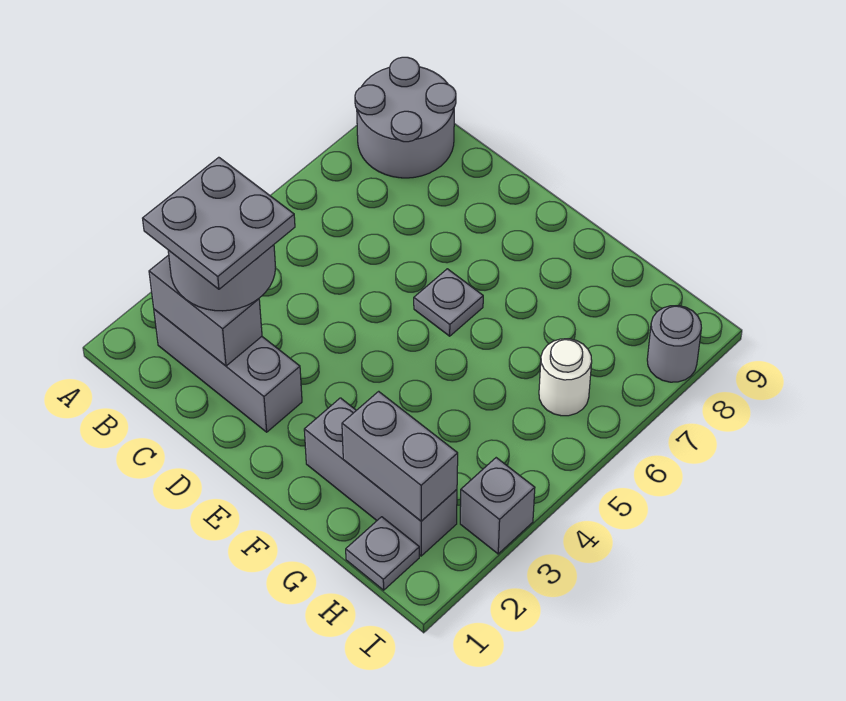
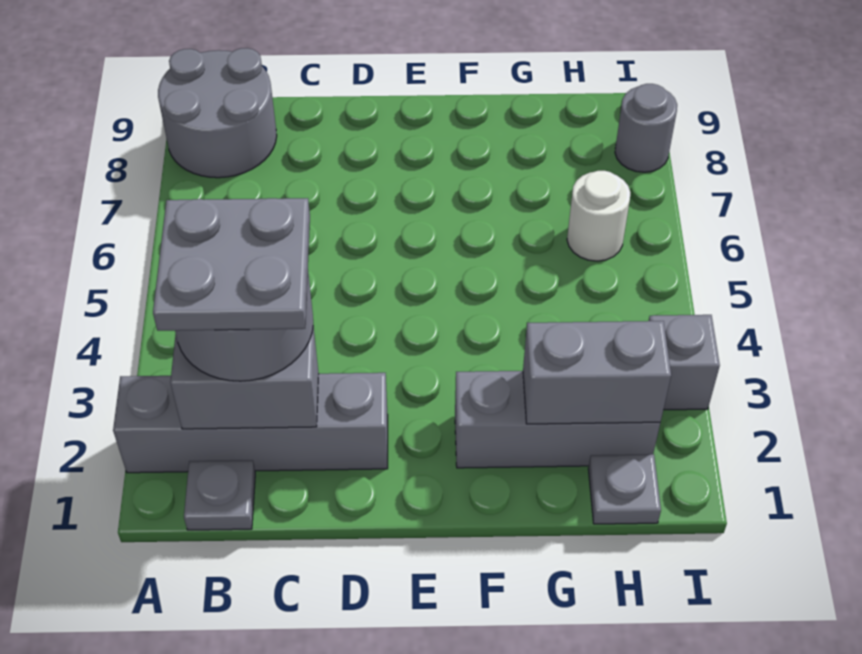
grey 1x3 brick [154,309,302,432] -> grey 1x4 brick [113,373,388,473]
grey 1x1 plate [414,269,483,336] -> grey 1x1 plate moved to [184,460,255,530]

